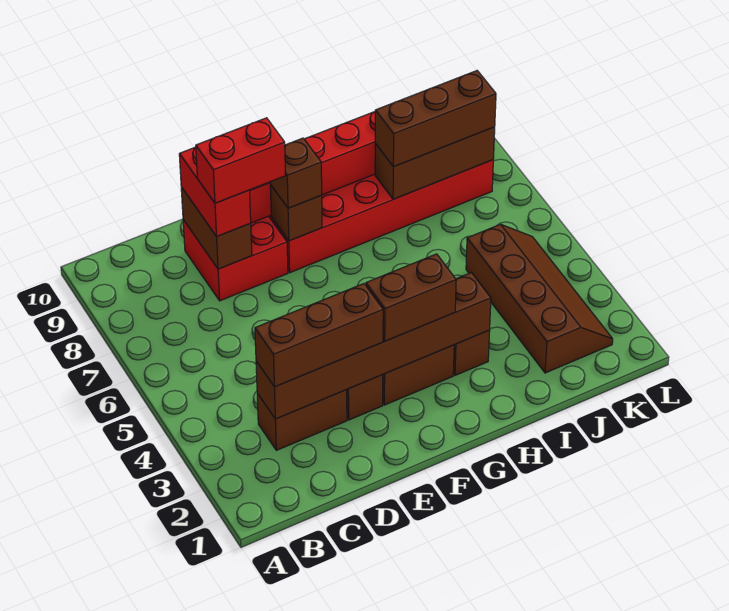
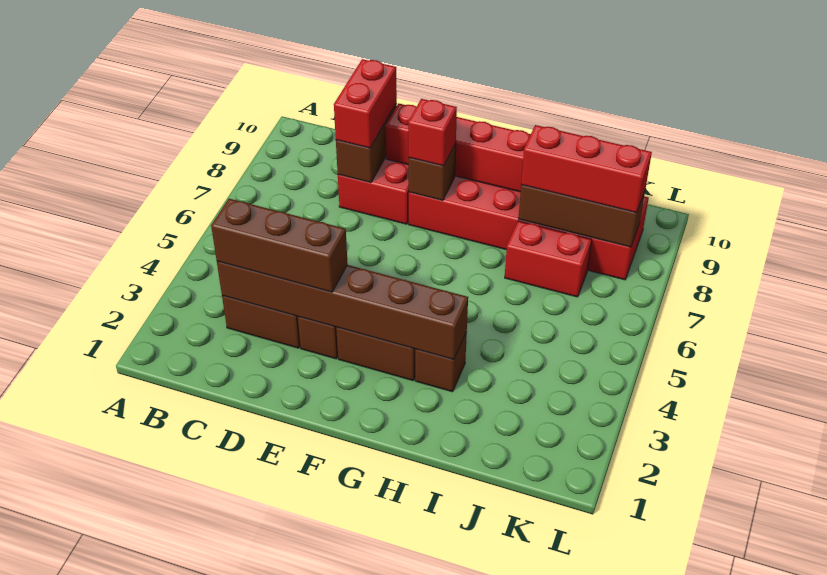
red 1x2 brick [196,118,286,203] -> red 1x2 brick moved to [505,221,592,297]
brown 1x2 brick [366,254,456,341] -> none
brown 1x1 brick [270,138,322,208] -> red 1x1 brick [408,99,457,166]
brown 1x3 brick [375,71,496,167] -> red 1x3 brick [521,125,652,213]
brown 2x4 slope [466,224,613,373] -> none

